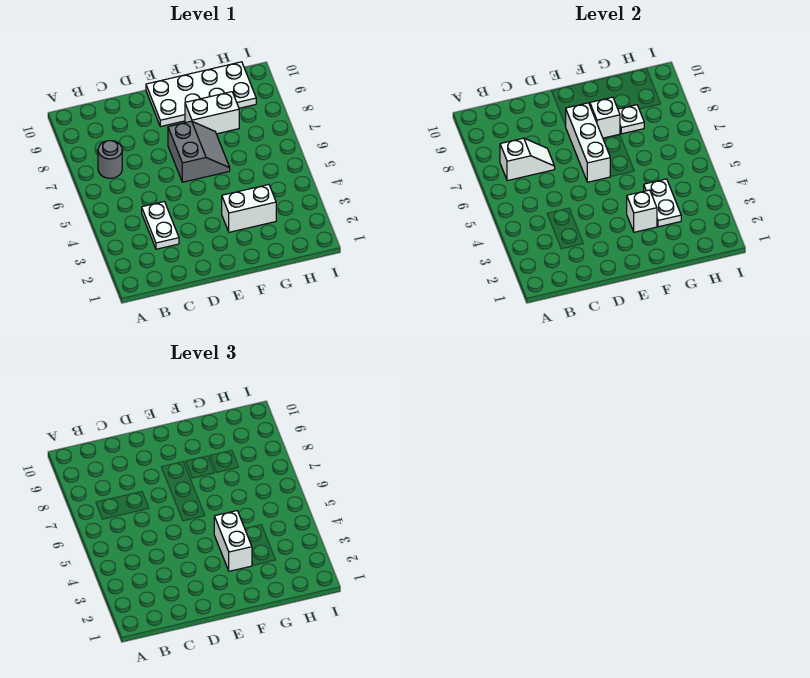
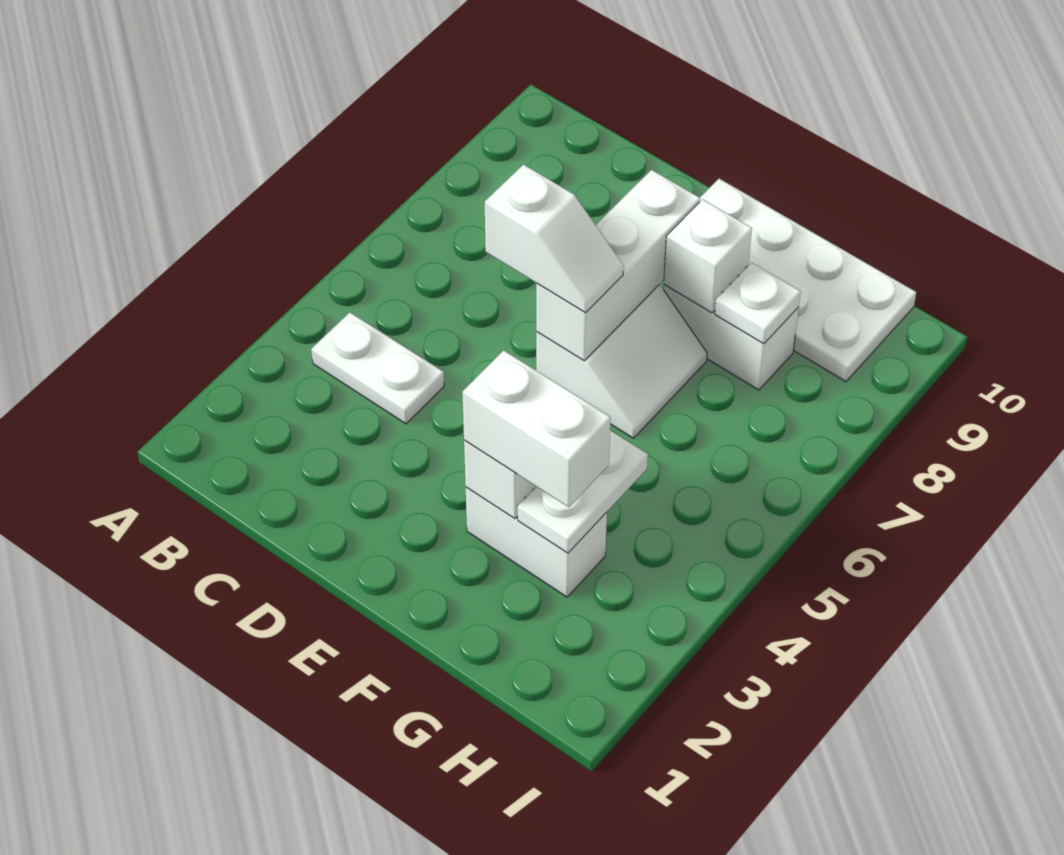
grey 1x1 round brick [98,141,122,178] -> none
white 1x2 slope [500,138,555,181] -> white 1x2 slope moved to [485,165,624,313]
white 1x2 plate [142,202,179,249] -> white 1x2 plate turned to [311,313,444,424]
grey 2x2 slope [168,121,230,182] -> white 2x2 slope [536,285,707,438]
white 1x2 brick [214,511,252,571] -> white 1x2 brick turned to [462,350,611,507]

